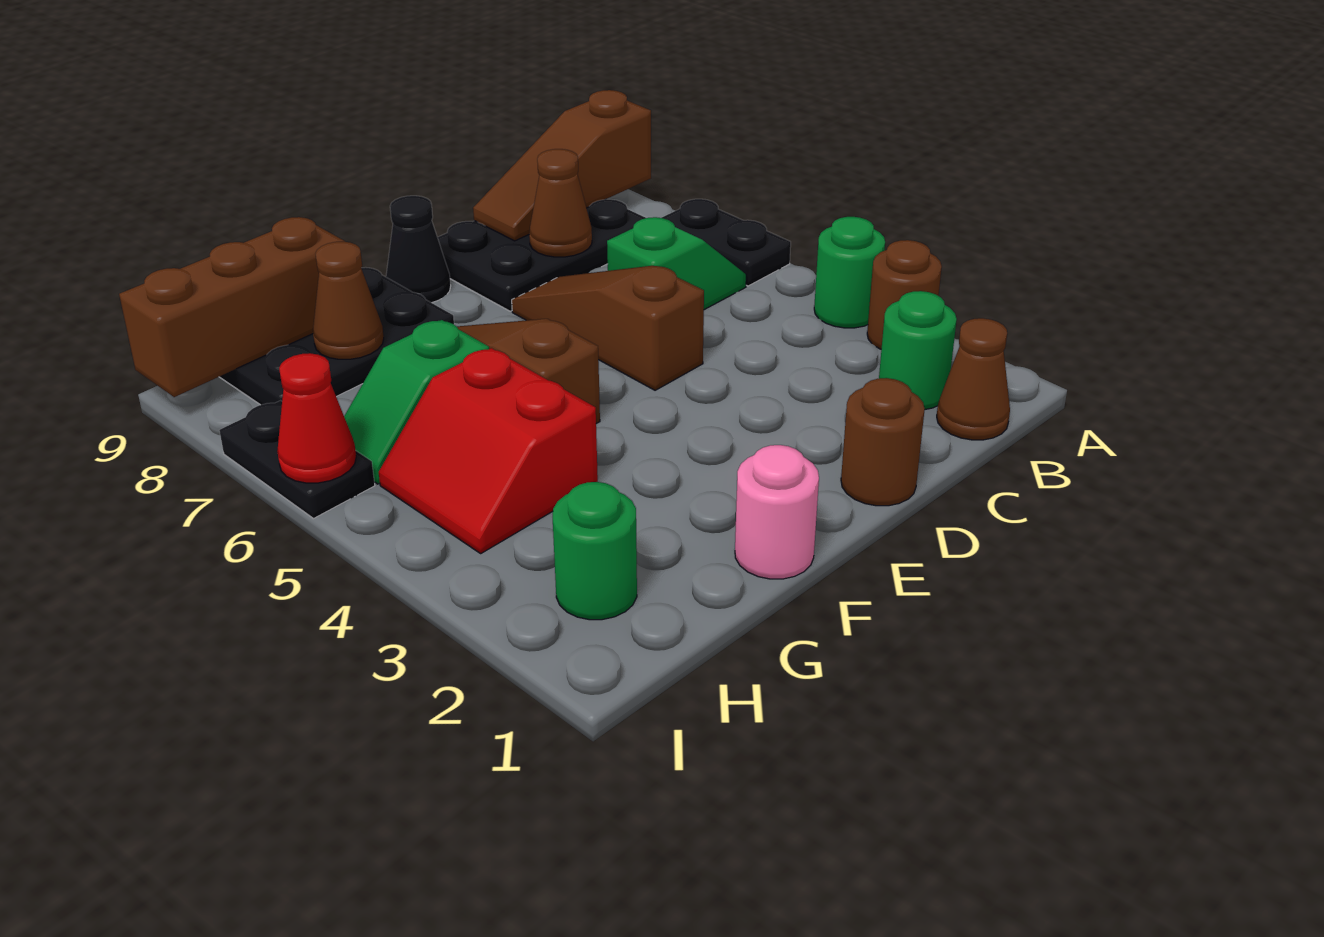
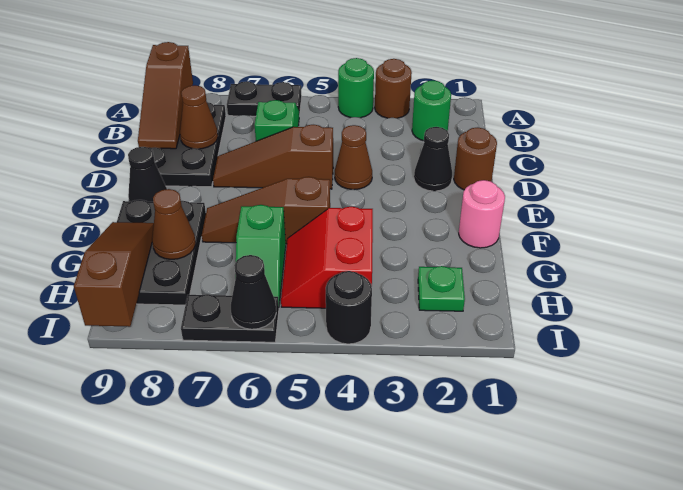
brown 1x1 cone [937,318,1010,440] -> brown 1x1 cone moved to [335,125,372,190]
none -> black 1x1 cone [414,127,452,191]
red 2x2 slope [379,348,598,553] -> red 2x2 slope turned to [281,207,373,308]
brown 1x3 brick [119,217,345,397] -> brown 1x3 slope [74,222,154,327]
green 1x1 round brick [553,482,637,620] -> green 1x1 plate [418,266,465,311]
none -> black 1x1 round brick [326,271,372,344]
red 1x1 cone [277,353,356,483] -> black 1x1 cone [231,255,276,329]

